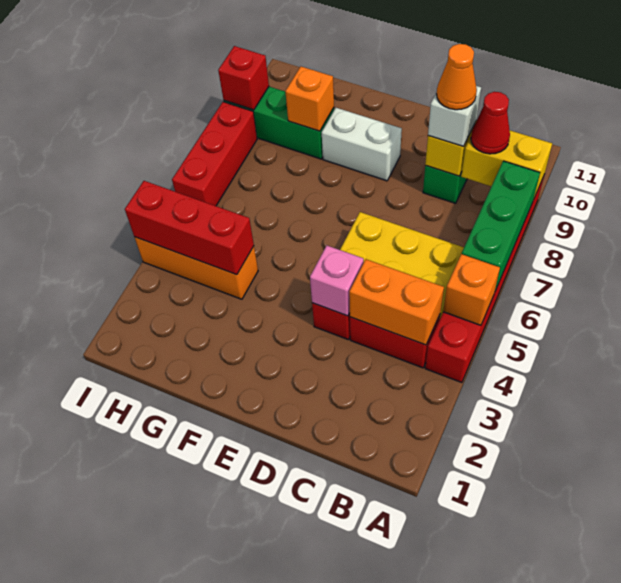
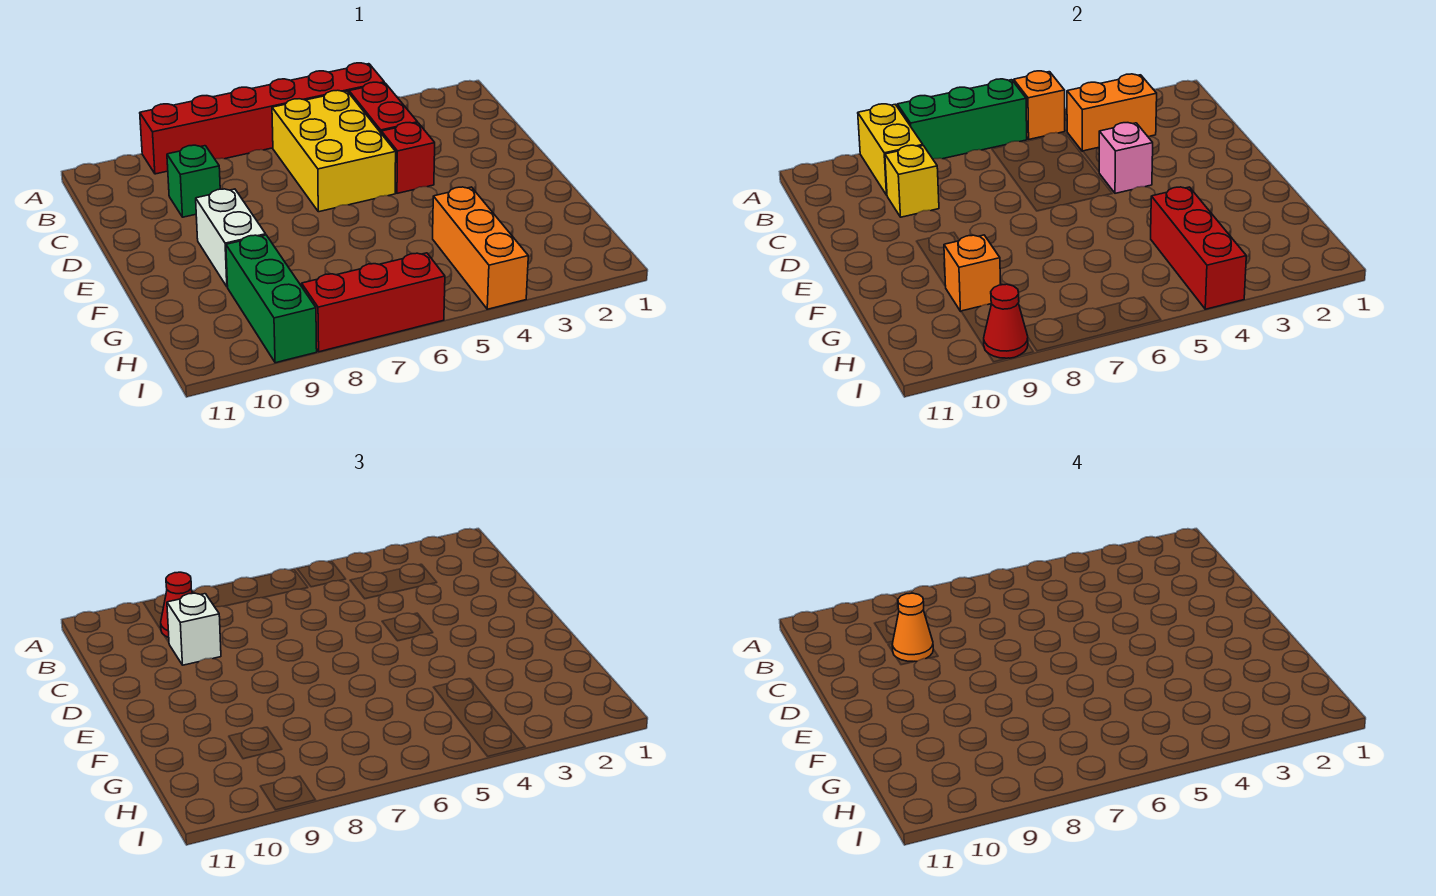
orange 1x2 brick [349,259,444,345] -> orange 1x2 brick turned to [1067,74,1157,151]
red 1x1 brick [218,46,269,110] -> red 1x1 cone [984,284,1028,358]

